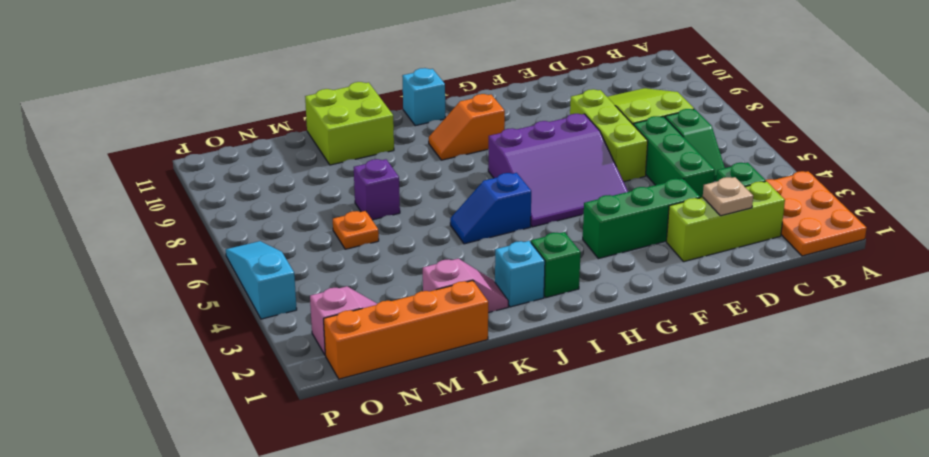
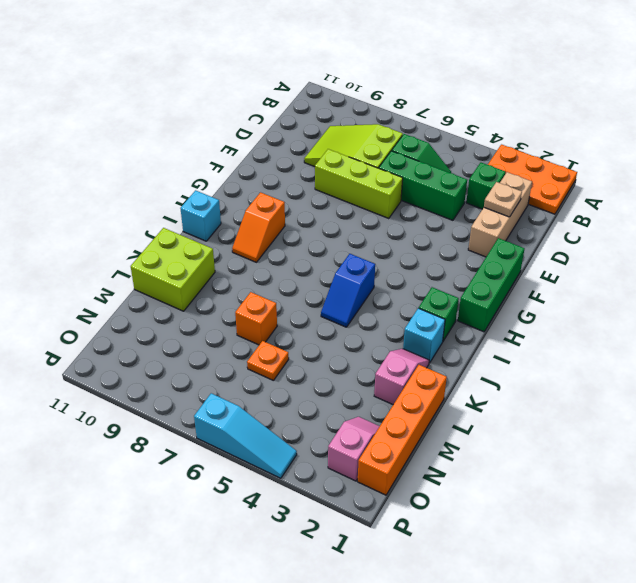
lime 1x3 brick [666,181,785,262] -> tan 1x3 brick [468,172,532,257]
green 1x3 brick [583,179,700,259] -> green 1x3 brick moved to [458,238,525,332]
purple 3x3 slope [488,114,628,227] -> none
purple 1x1 brick [354,159,400,220] -> orange 1x1 brick [235,292,277,345]
cyan 1x3 slope [226,241,297,319] -> cyan 1x3 slope turned to [194,393,297,478]

